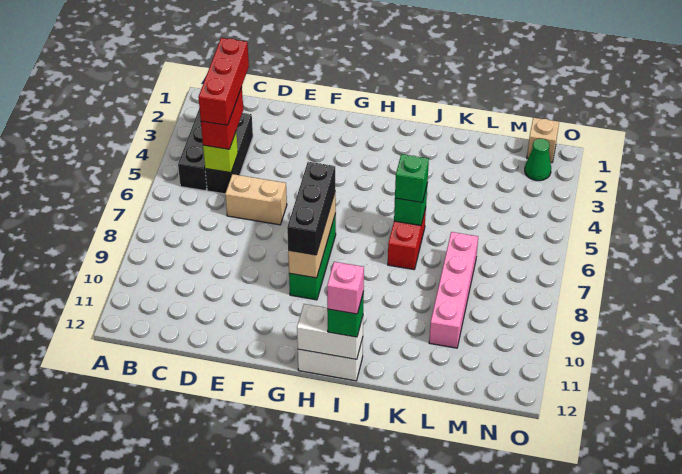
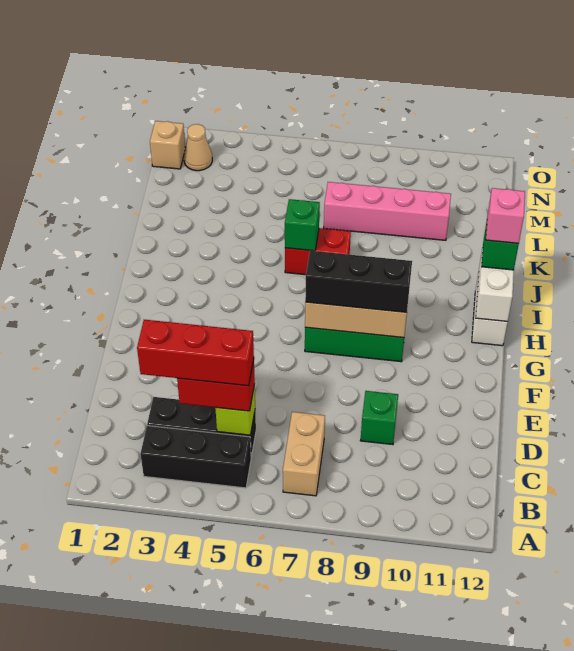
tan 1x2 brick [225,174,287,225] -> tan 1x2 brick moved to [283,412,325,496]
green 1x1 brick [395,154,429,203] -> green 1x1 brick moved to [360,391,398,445]
green 1x1 cone [525,139,551,181] -> tan 1x1 cone [184,124,212,171]

